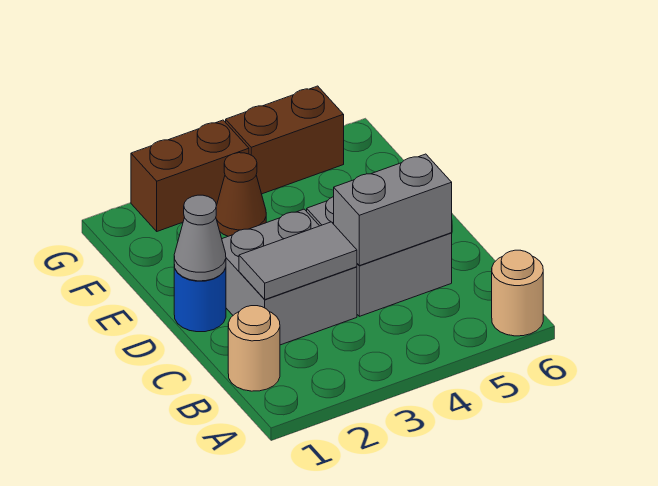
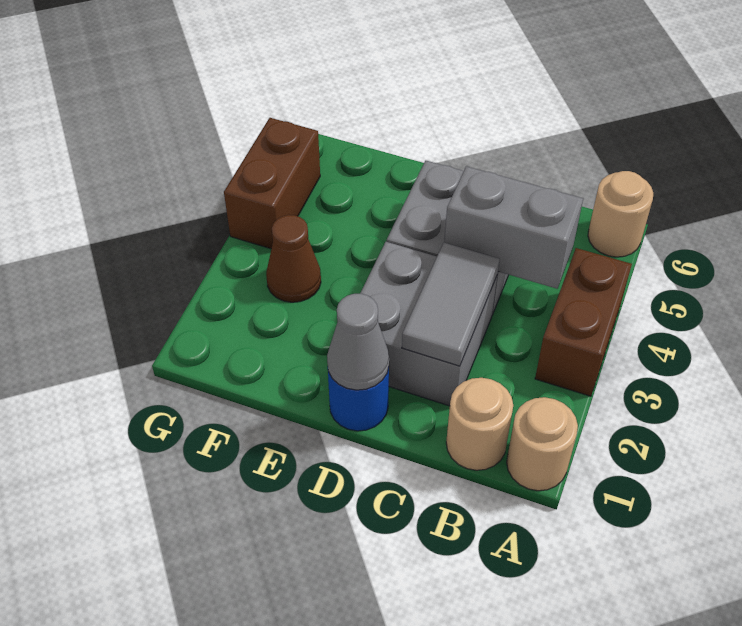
none -> tan 1x1 round brick [507,397,578,491]
grey 1x2 brick [334,154,452,266] -> grey 1x2 brick turned to [444,166,583,289]
brown 1x2 brick [131,120,249,231] -> brown 1x2 brick moved to [535,248,632,396]

